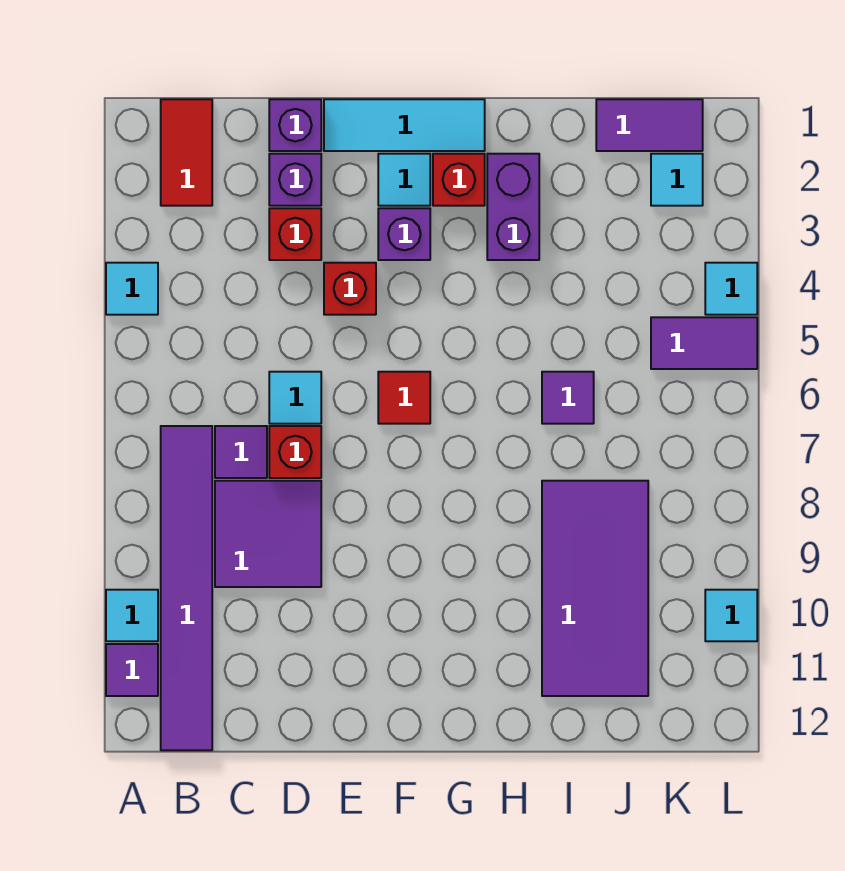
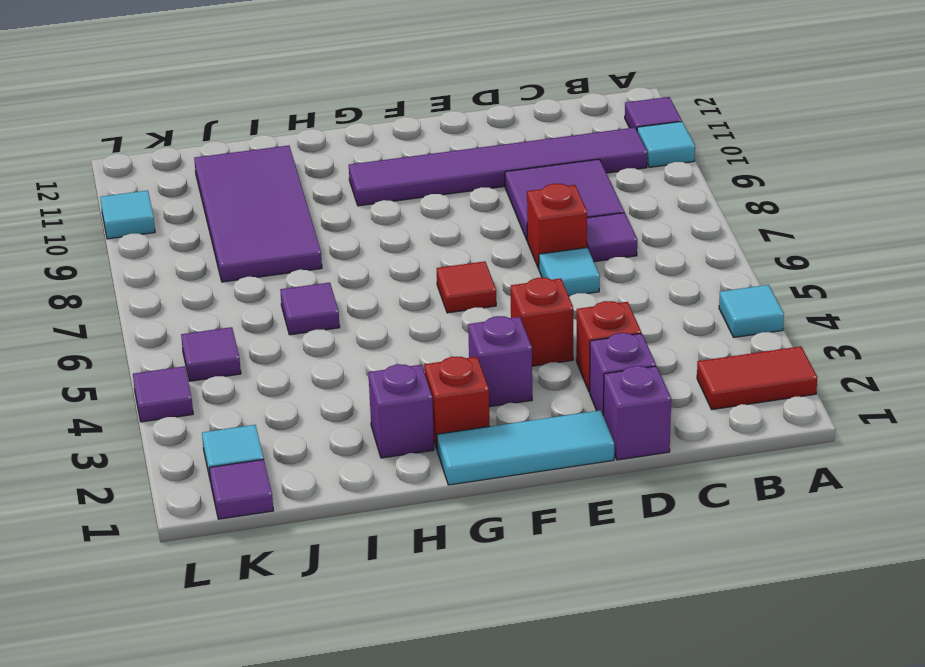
red 1x2 tile [161,99,212,206] -> red 1x2 tile turned to [697,346,817,410]
purple 1x6 tile [161,426,212,750] -> purple 1x6 tile turned to [349,128,647,206]
cyan 1x1 tile [378,154,430,206] -> none
purple 1x2 brick [487,154,539,260] -> purple 1x1 brick [368,364,434,458]
purple 1x2 tile [596,99,703,151] -> purple 1x1 tile [209,459,273,519]
purple 1x2 tile [651,317,757,369] -> purple 1x1 tile [181,327,241,381]
cyan 1x1 tile [705,263,757,315] -> purple 1x1 tile [133,366,193,422]

